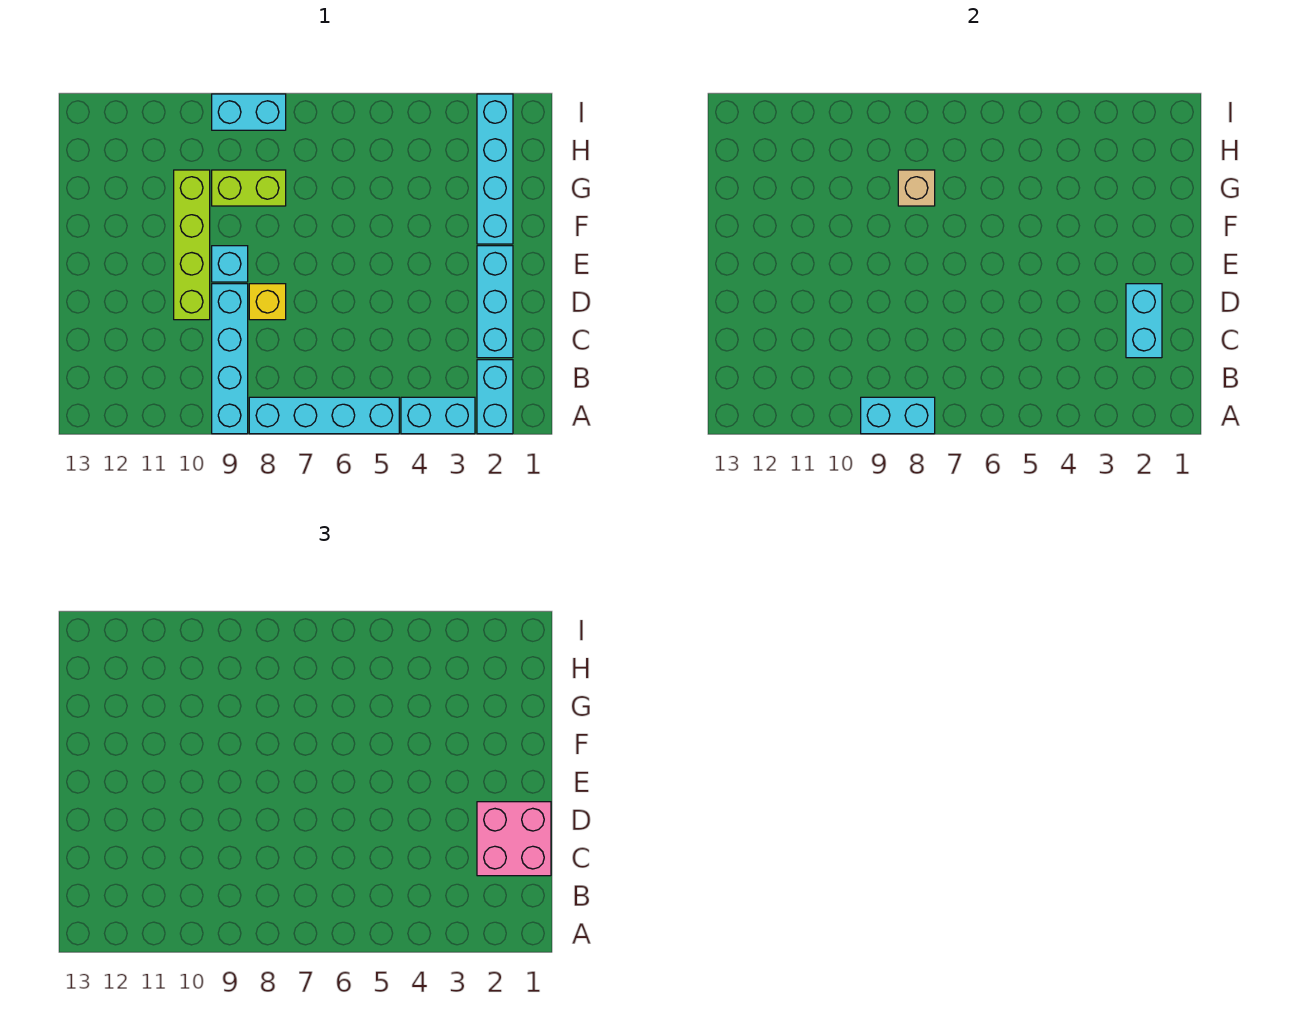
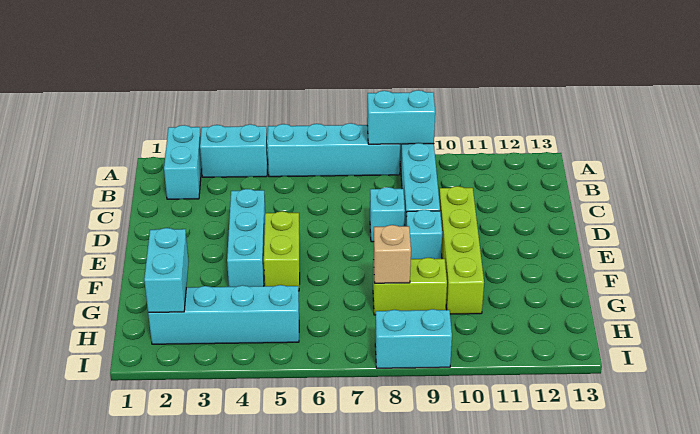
pink 2x2 brick [477,802,551,876] -> none
cyan 1x3 brick [477,246,513,358] -> cyan 1x3 brick moved to [227,189,265,287]
cyan 1x2 brick [1126,284,1162,358] -> cyan 1x2 brick moved to [144,228,189,312]
yellow 1x1 brick [249,284,286,320] -> cyan 1x1 brick [370,187,405,242]
none -> lime 1x2 brick [264,211,300,291]
cyan 1x4 brick [477,94,513,244] -> cyan 1x4 brick turned to [148,285,299,344]

